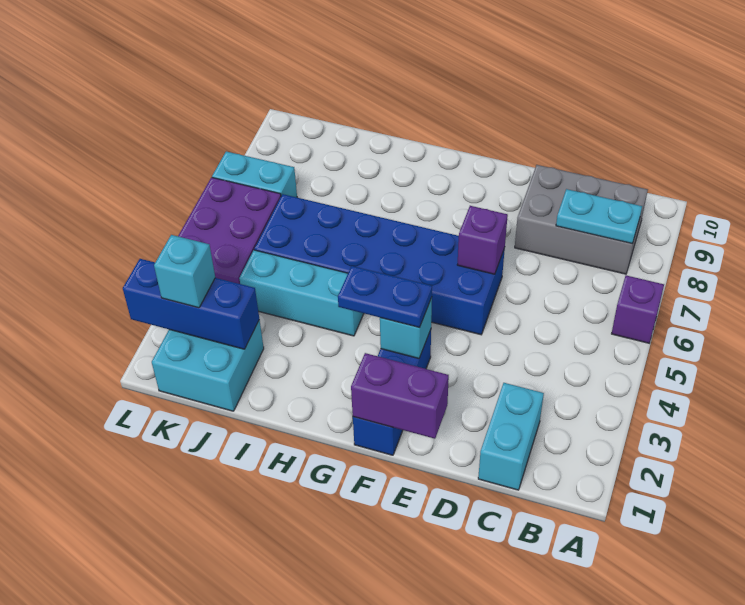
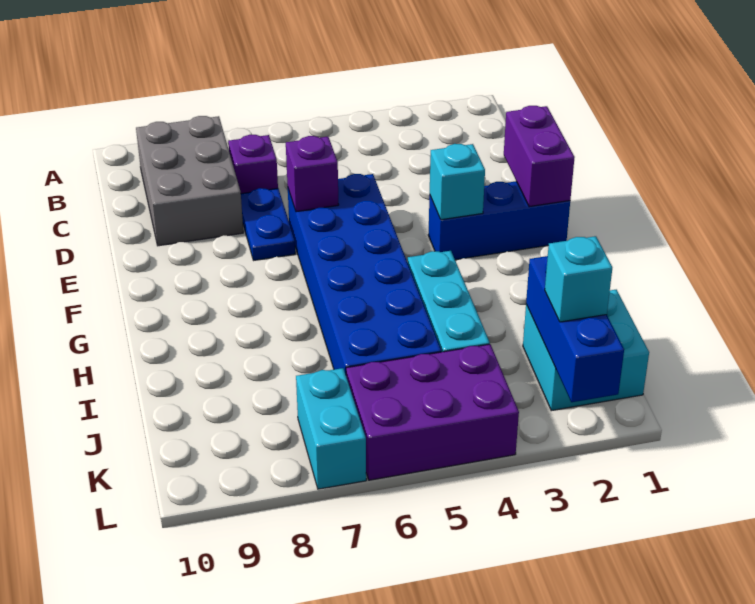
purple 1x1 brick [612,275,664,343] -> purple 1x1 brick moved to [228,135,278,194]
cyan 1x2 plate [556,189,642,244] -> none
cyan 1x2 brick [478,383,544,490] -> none
blue 1x2 plate [338,266,432,328] -> blue 1x2 plate moved to [241,188,295,260]

